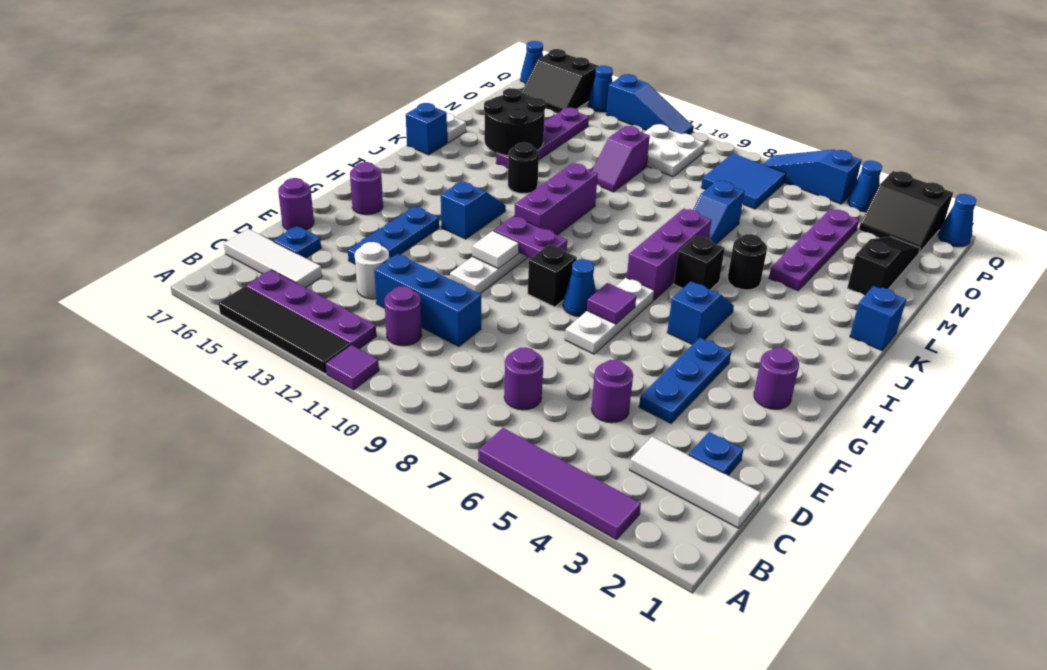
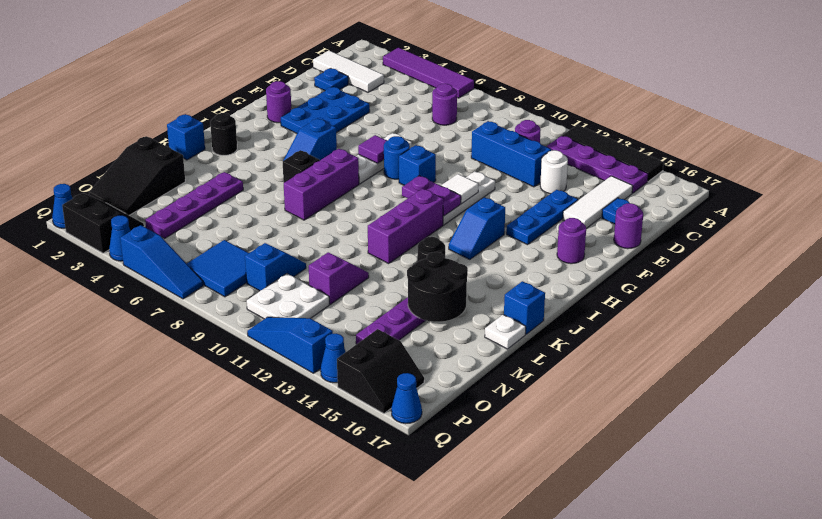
purple 1x1 tile [325,345,379,390] -> none
white 1x3 tile [224,229,322,288] -> white 1x3 tile turned to [563,176,633,229]
purple 1x1 round brick [591,360,633,423] -> none
blue 1x3 plate [639,338,731,423] -> blue 2x3 plate [281,87,370,133]
blue 1x1 cone [563,259,596,317] -> blue 1x1 round brick [384,136,410,179]
black 1x1 brick [528,245,577,307] -> blue 1x1 brick [399,145,436,185]
black 1x1 round brick [728,234,767,290] -> black 1x1 round brick moved to [210,113,237,155]
blue 1x2 slope [693,180,745,244] -> blue 1x2 slope moved to [245,243,306,291]
black 1x3 slope [847,237,920,295] -> black 2x3 slope [89,136,185,215]
black 2x2 slope [521,49,598,113] -> black 2x2 slope turned to [337,329,424,414]

